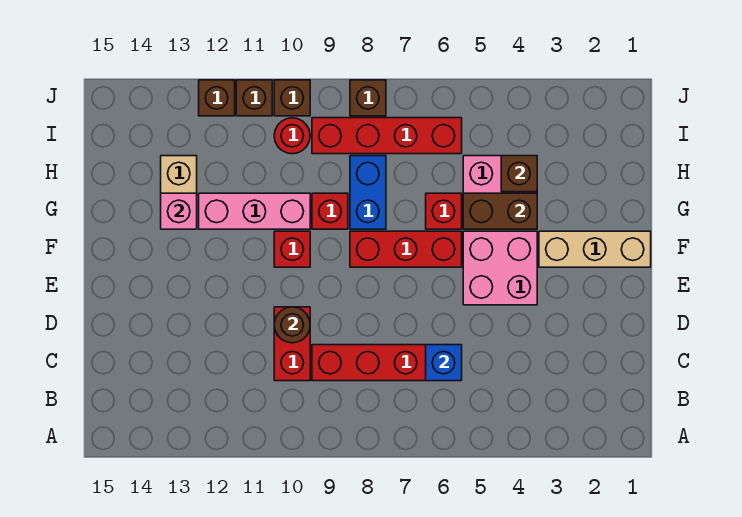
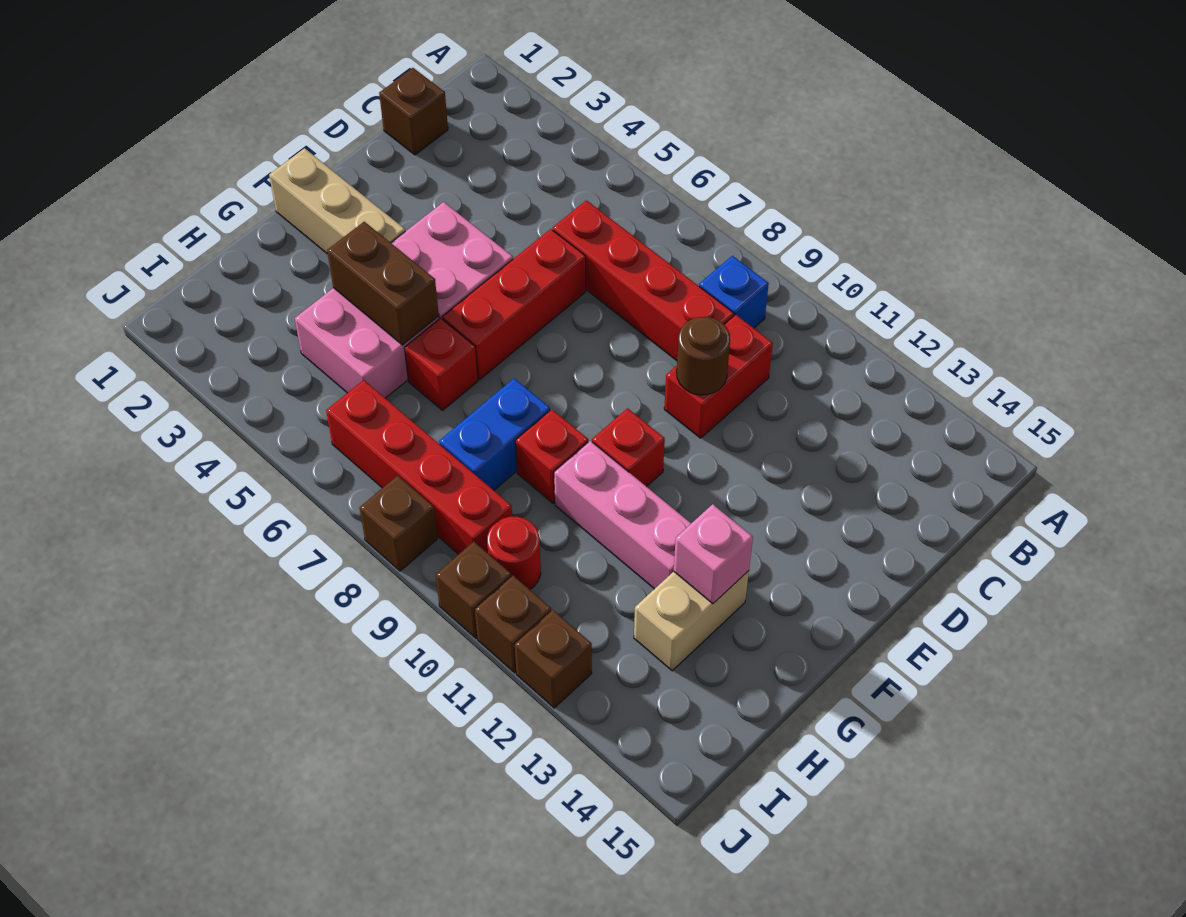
blue 1x1 brick [426,345,462,381] -> blue 1x1 brick moved to [699,256,769,328]
red 1x3 brick [350,231,462,267] -> red 1x3 brick turned to [442,229,586,380]
brown 1x1 brick [501,156,537,192] -> brown 1x1 brick moved to [379,68,448,155]

